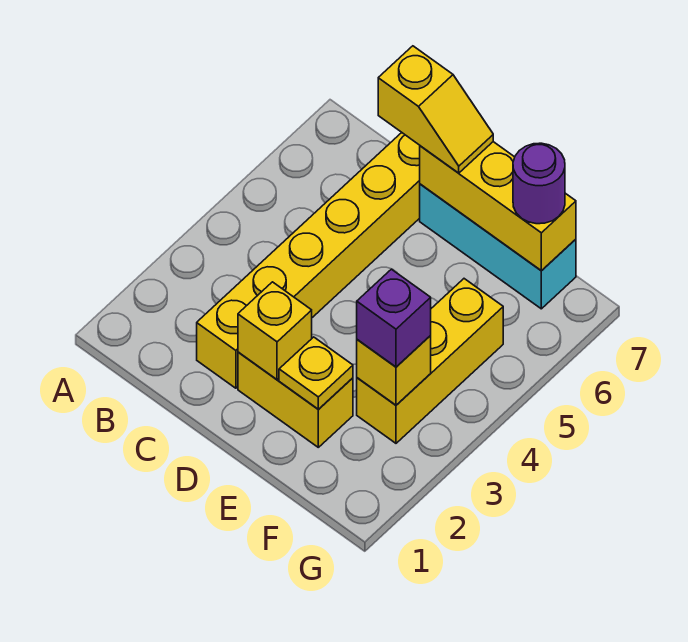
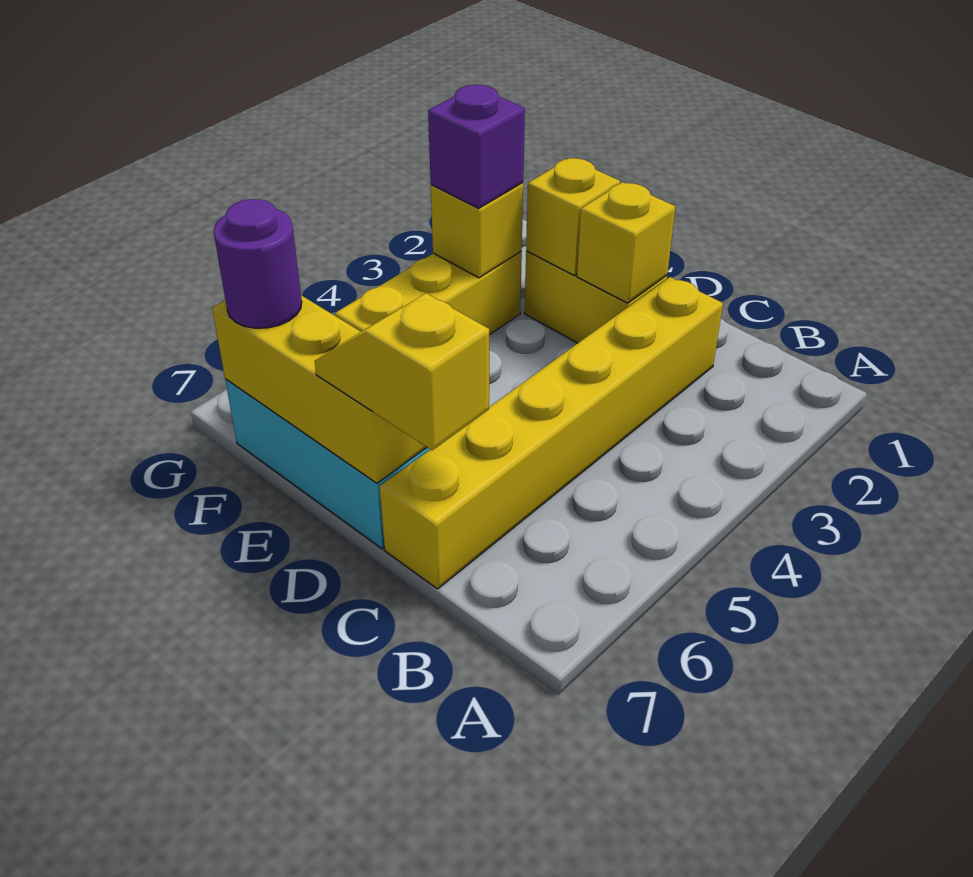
yellow 1x1 plate [279,337,353,409] -> yellow 1x1 brick [526,158,620,275]

